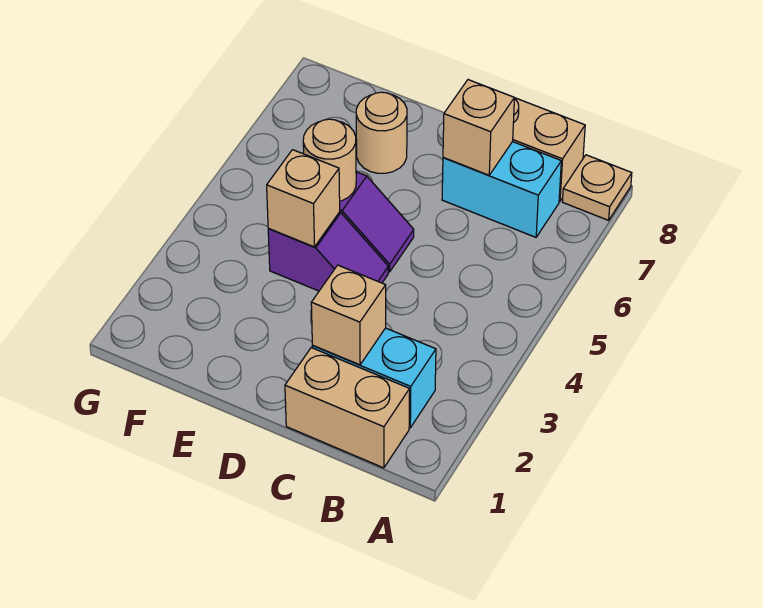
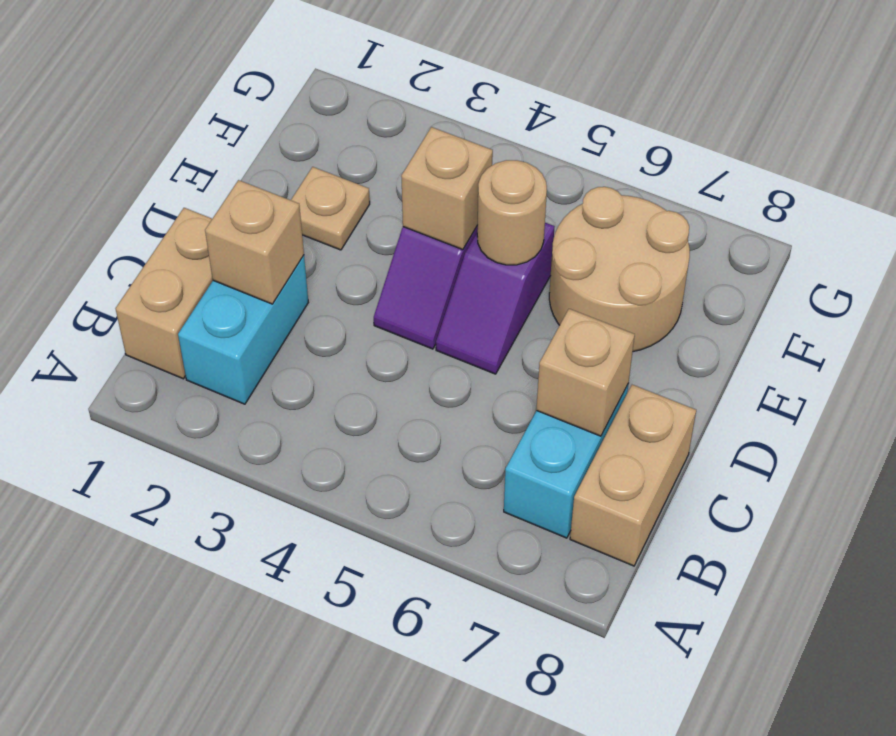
tan 1x1 plate [563,155,632,220] -> tan 1x1 plate moved to [291,167,370,250]
tan 1x1 round brick [356,92,407,173] -> tan 2x2 round brick [549,187,690,352]

